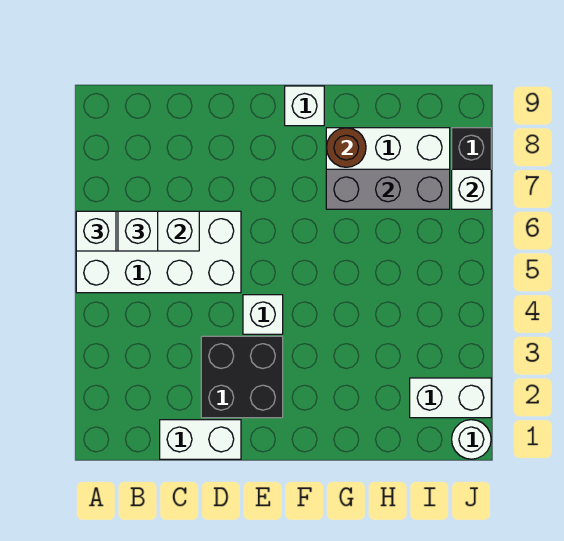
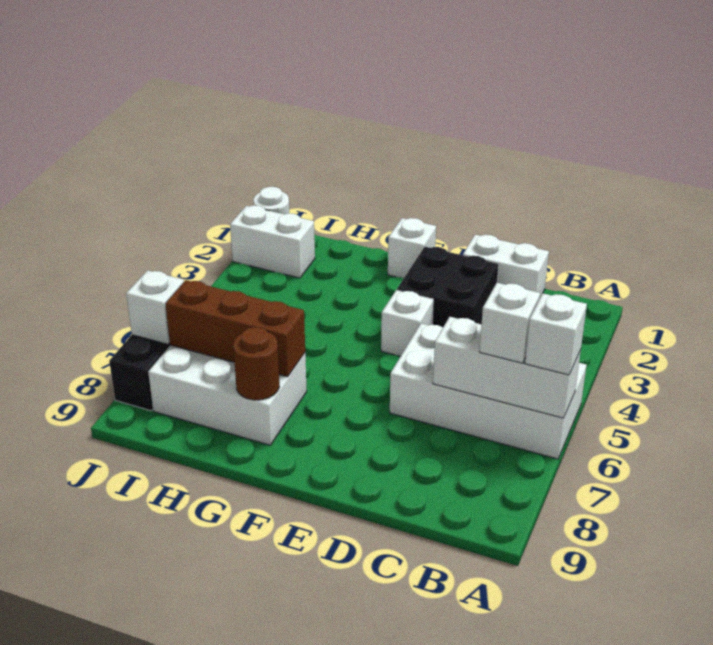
white 1x1 brick [285,86,324,126] -> white 1x1 brick moved to [388,218,436,278]
grey 1x3 brick [326,169,450,209] -> brown 1x3 brick [165,280,305,377]

